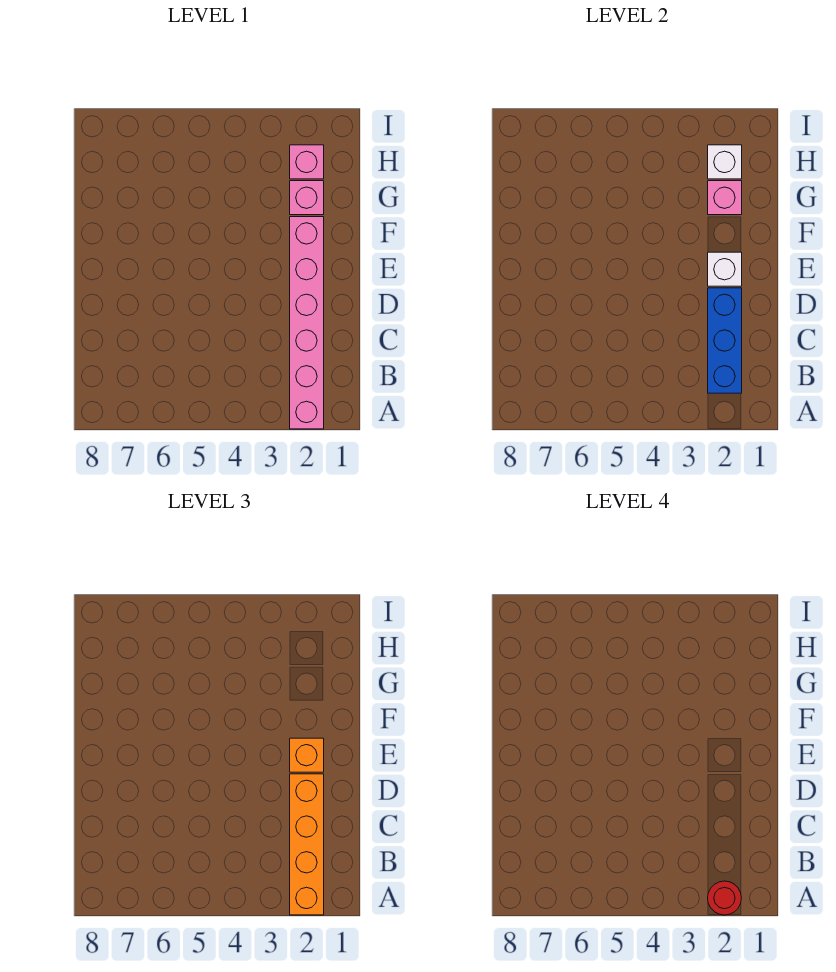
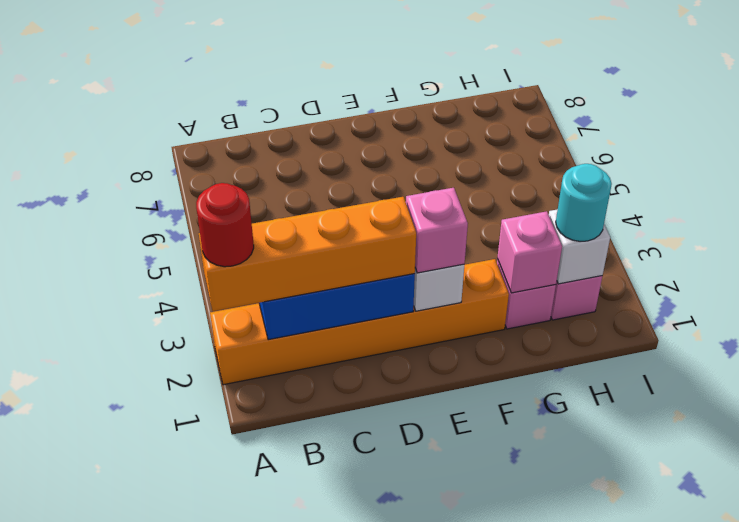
pink 1x6 brick [290,217,324,429] -> orange 1x6 brick [210,259,509,385]
orange 1x1 brick [290,738,324,772] -> pink 1x1 brick [406,188,468,273]
none -> cyan 1x1 round brick [556,164,612,241]

